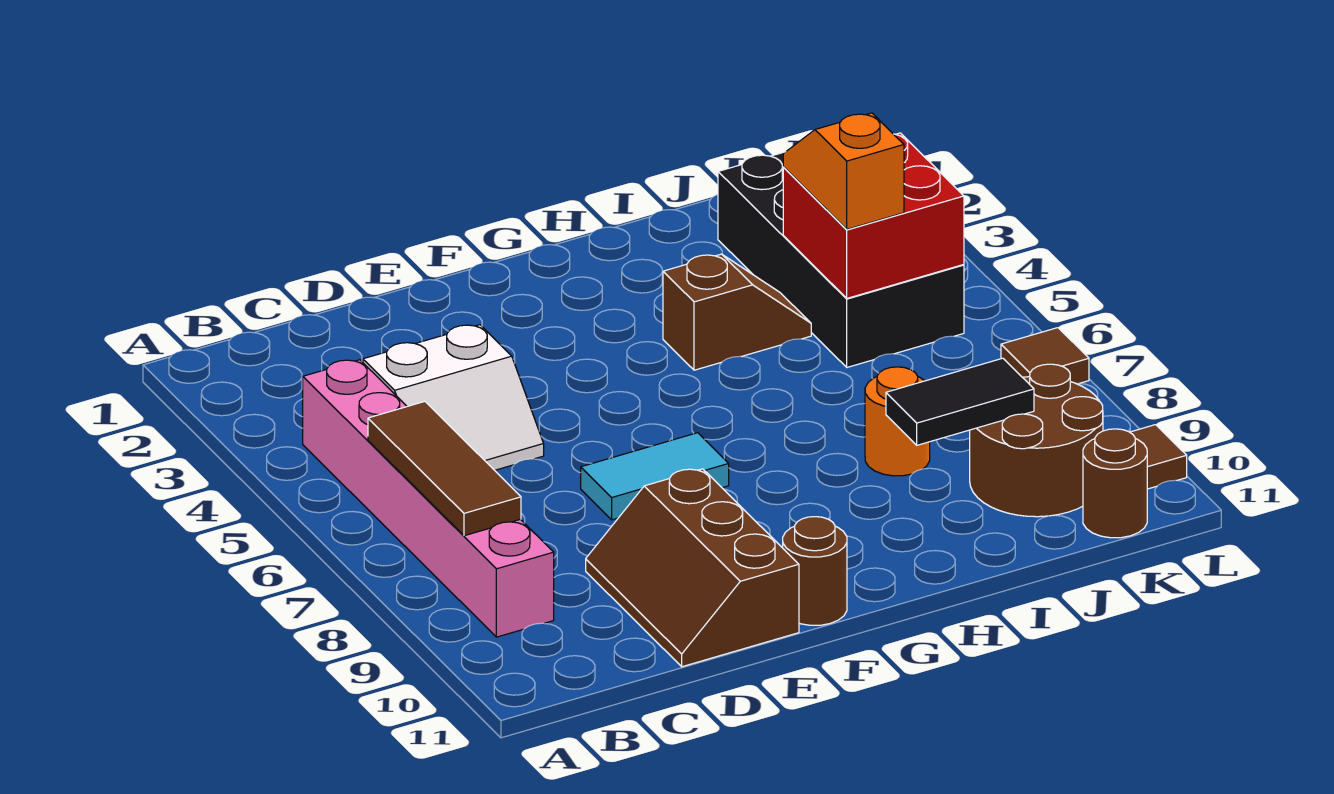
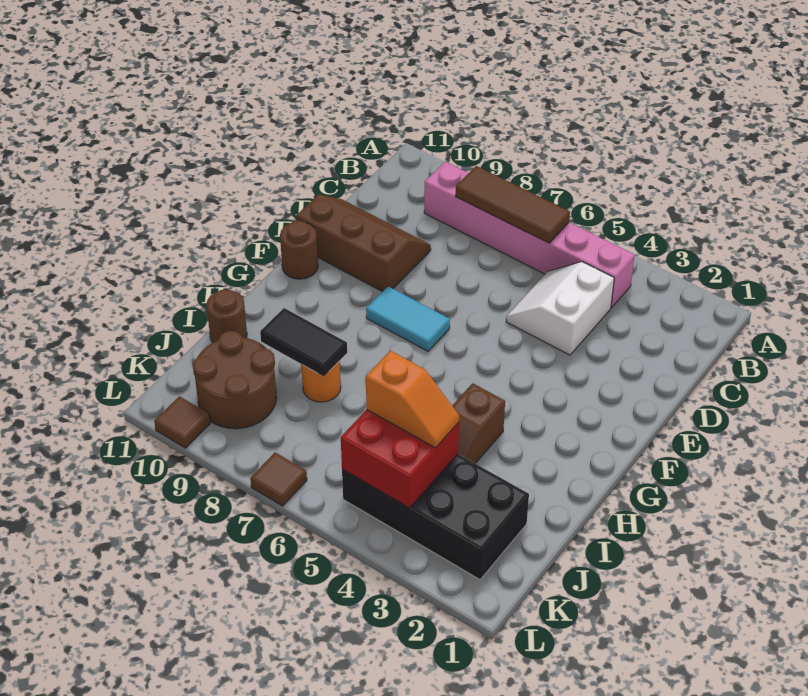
cyan 1x2 tile [581,433,729,520] -> cyan 1x2 tile turned to [366,286,450,351]
black 1x2 tile [886,358,1034,445] -> black 1x2 tile turned to [260,308,347,376]
brown 1x1 round brick [1083,429,1147,538] -> brown 1x1 round brick moved to [206,289,247,343]

